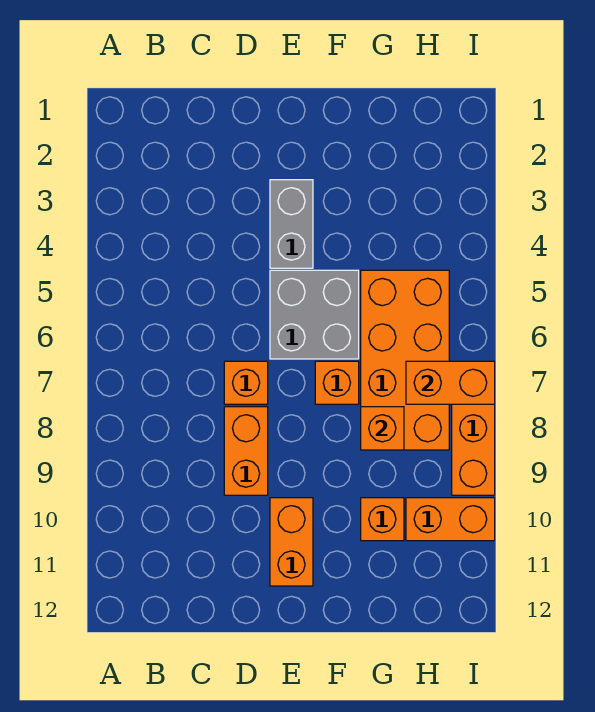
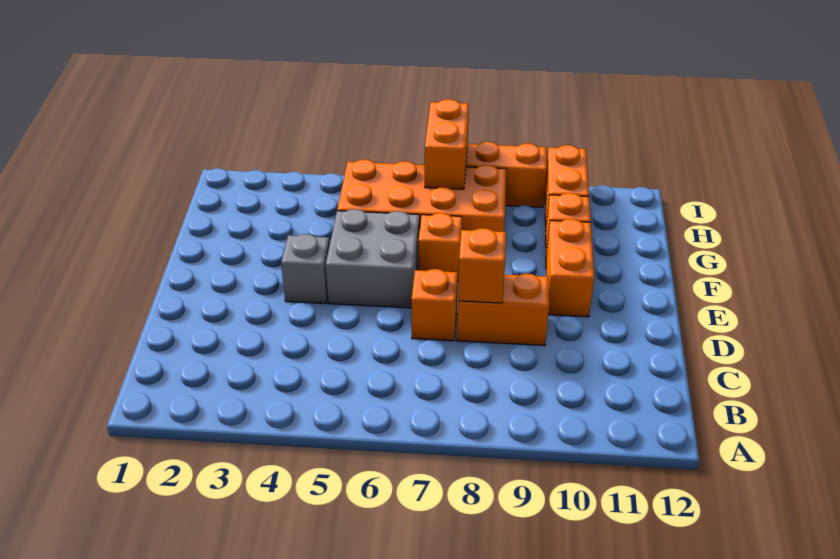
grey 1x2 brick [270,180,313,268] -> grey 1x1 brick [281,234,330,304]
orange 1x2 brick [270,498,313,586] -> orange 1x2 brick turned to [546,219,594,317]
orange 1x1 brick [361,407,404,450] -> orange 1x1 brick moved to [458,228,506,303]

